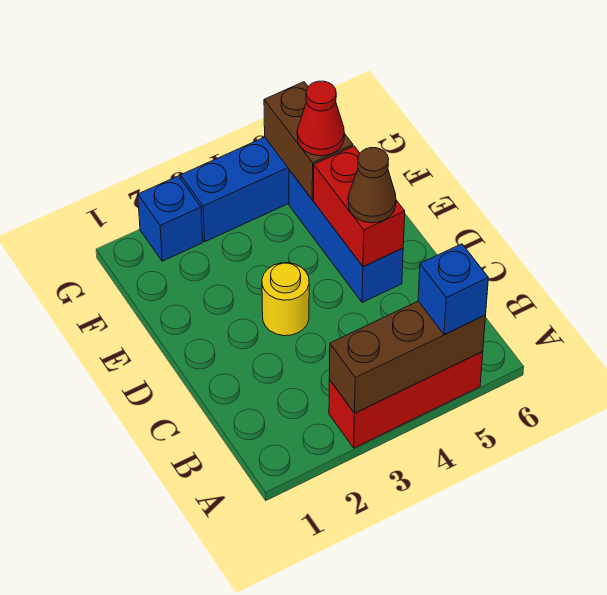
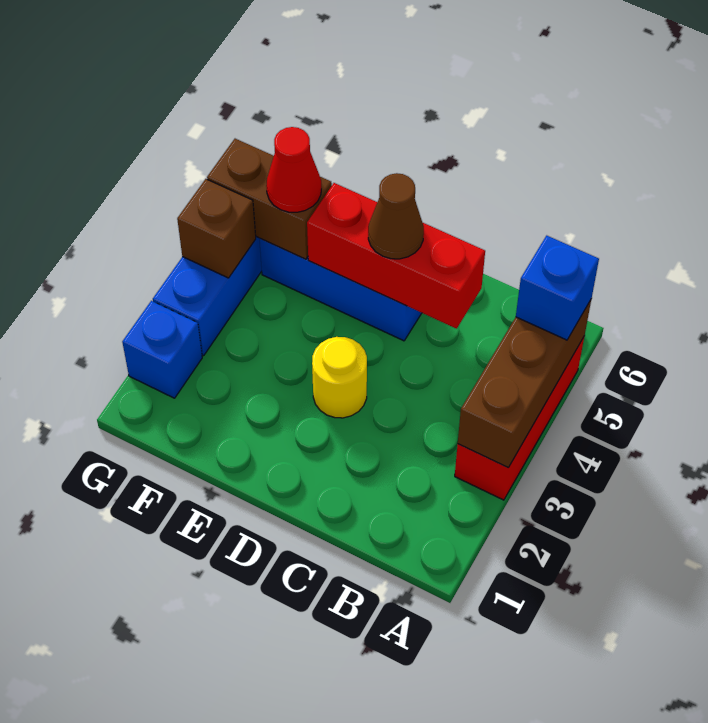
red 1x2 brick [314,146,405,266] -> red 1x3 brick [307,183,485,329]
none -> brown 1x1 brick [177,179,256,278]

